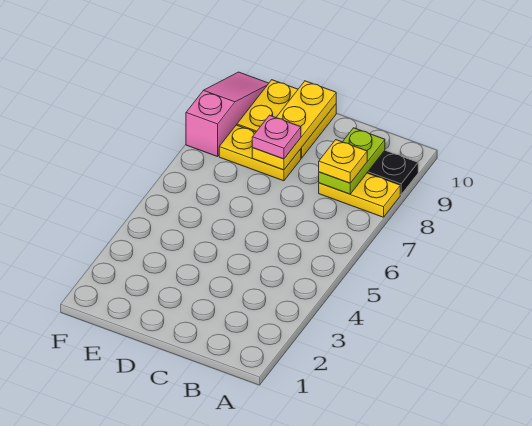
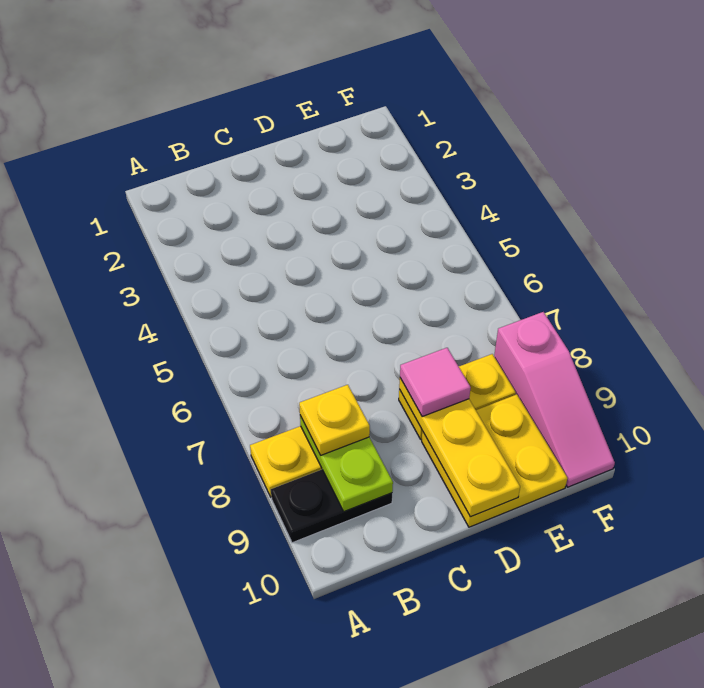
pink 1x1 plate [252,115,301,159] -> pink 1x1 tile [400,348,471,416]

